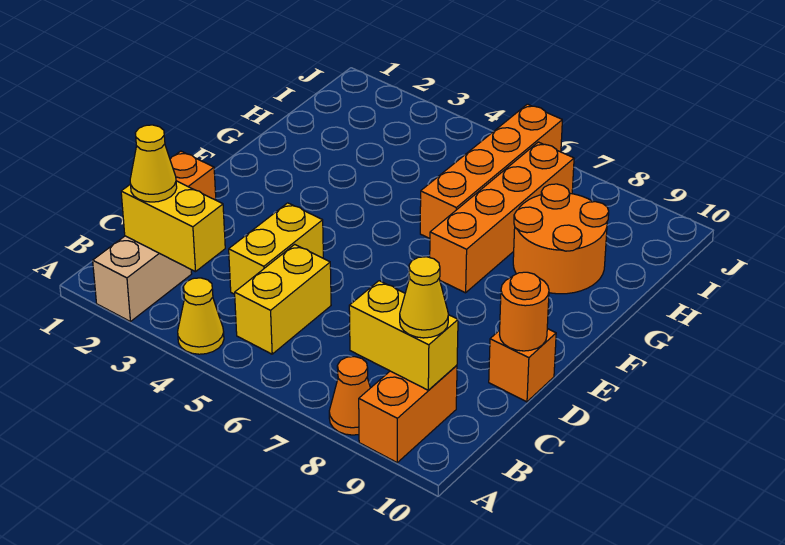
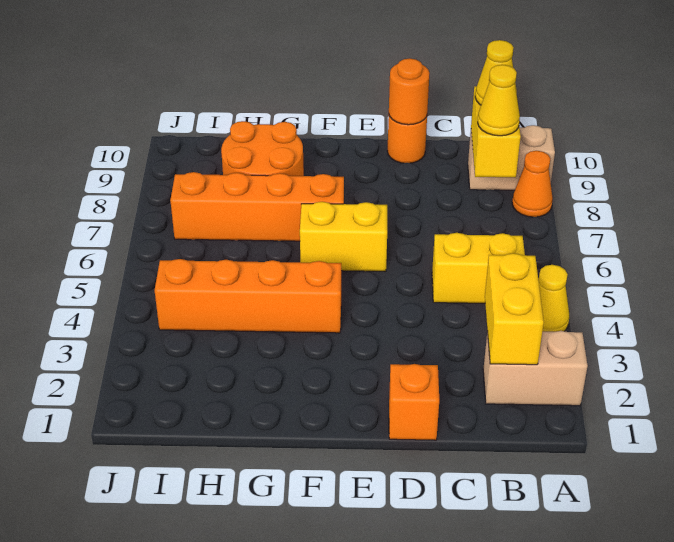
orange 1x2 brick [359,365,457,462] -> tan 1x2 brick [468,125,555,190]
yellow 1x1 cone [130,125,177,202] -> yellow 1x1 cone moved to [478,65,520,136]
yellow 1x2 brick [229,203,323,294] -> yellow 1x2 brick moved to [300,202,387,272]
orange 1x1 brick [489,329,556,402] -> orange 1x1 round brick [387,116,427,163]
orange 1x4 brick [420,104,562,238] -> orange 1x4 brick moved to [155,259,341,333]

